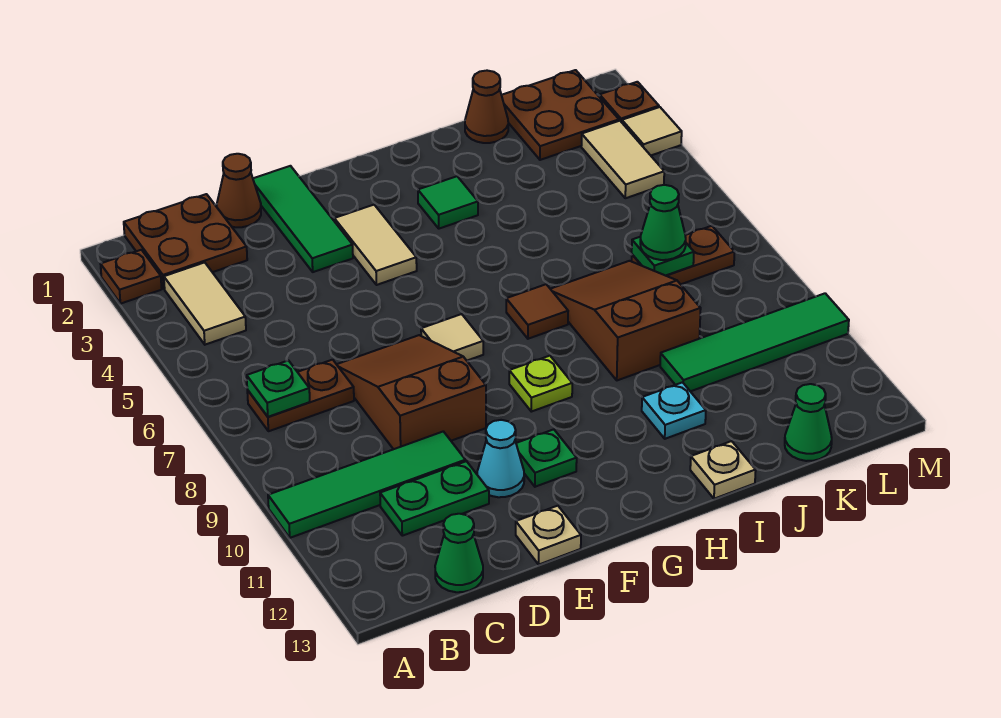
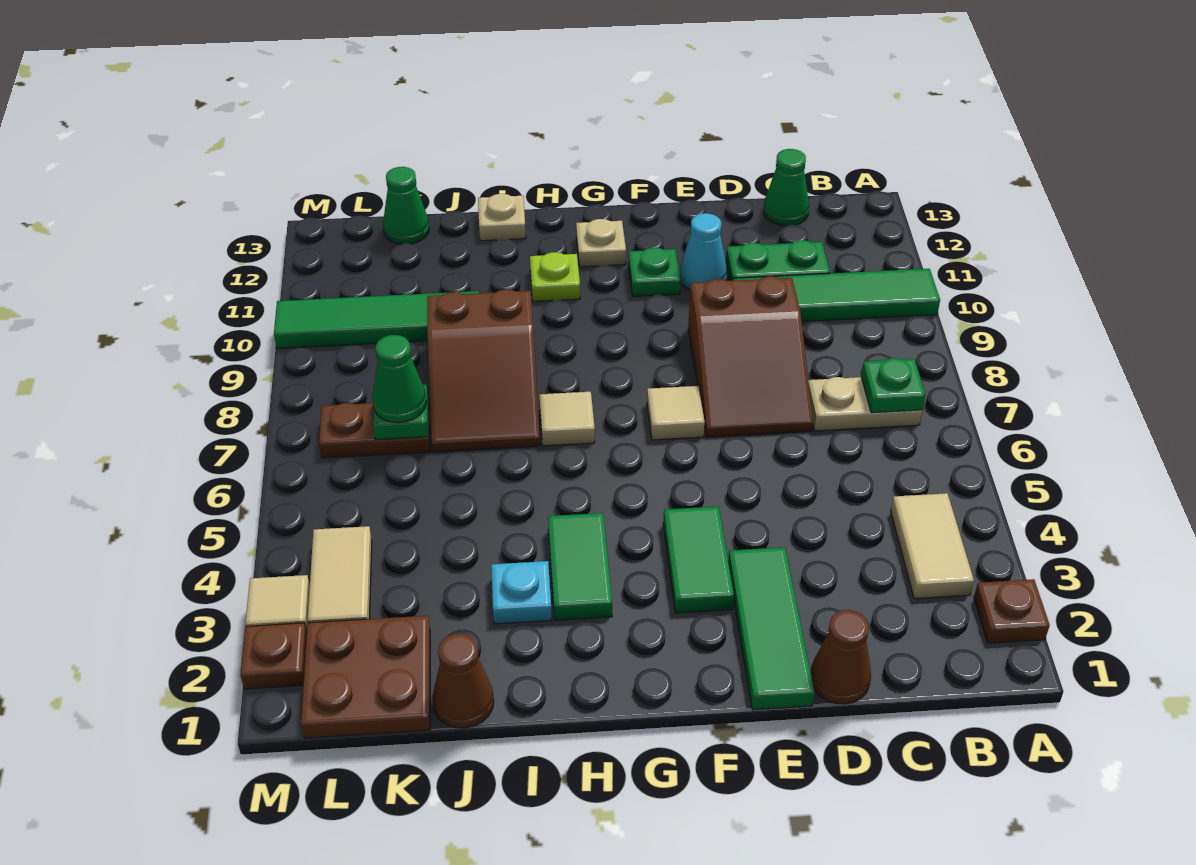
brown 2x2 plate [124,194,247,289] -> none
brown 1x2 plate [247,360,354,431] -> tan 1x2 plate [808,377,922,431]
tan 1x1 plate [516,506,581,564] -> tan 1x1 plate moved to [576,219,626,267]
tan 1x2 tile [334,205,417,285] -> green 1x2 tile [663,506,734,613]
lime 1x1 plate [509,356,572,412] -> lime 1x1 plate moved to [530,252,580,302]
green 1x1 tile [418,176,478,229] -> green 1x2 tile [548,513,612,620]
brown 1x1 tile [506,284,568,339] -> tan 1x1 tile [540,392,595,446]
cyan 1x1 plate [642,382,706,439] -> cyan 1x1 plate moved to [491,561,552,624]

